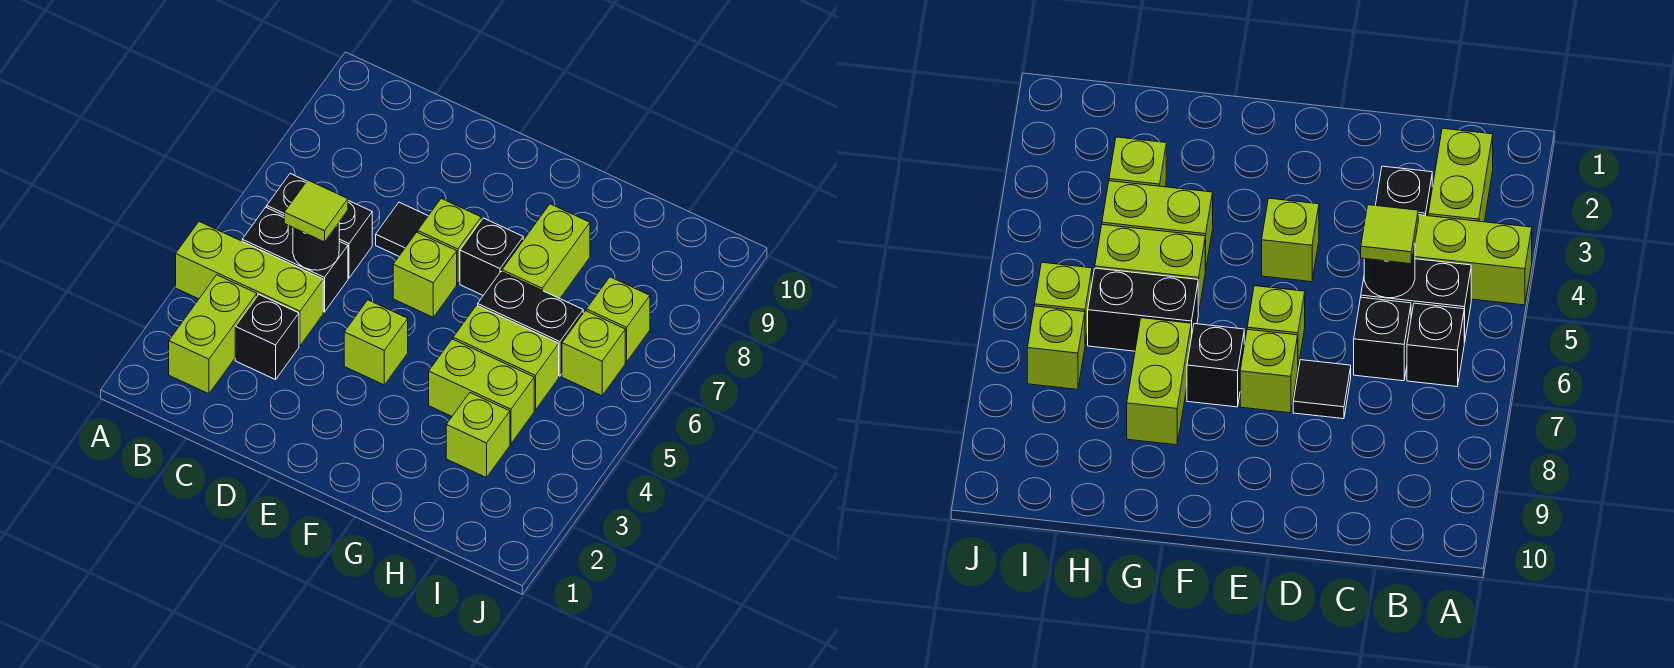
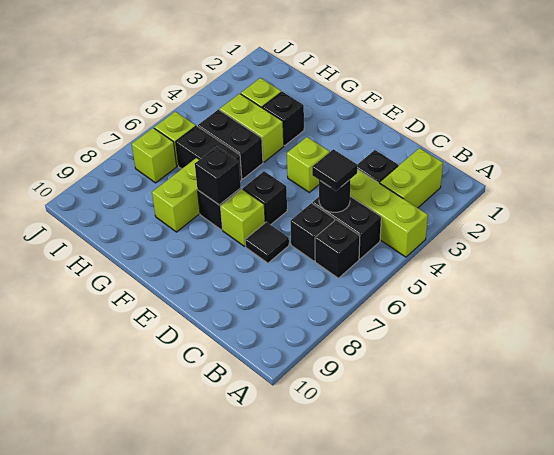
lime 1x1 tile [284,180,348,242] -> black 1x1 tile [312,149,357,191]
lime 1x1 brick [393,232,457,317] -> black 1x1 brick [243,171,287,225]
none -> black 1x1 brick [195,147,241,205]
none -> black 1x1 brick [263,92,304,145]
lime 1x2 brick [453,305,559,410] -> black 1x2 brick [198,110,263,179]

